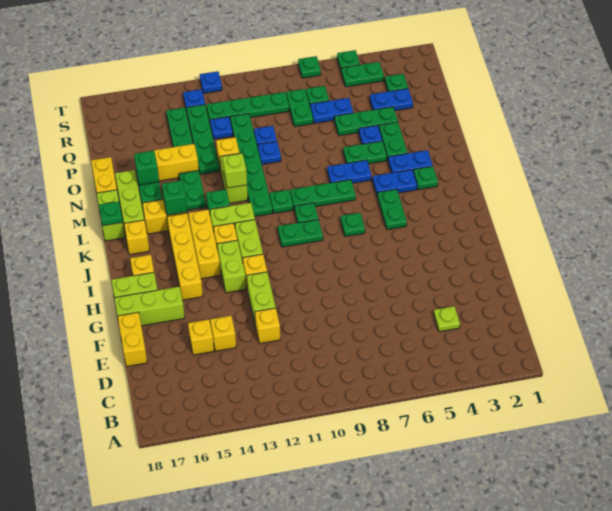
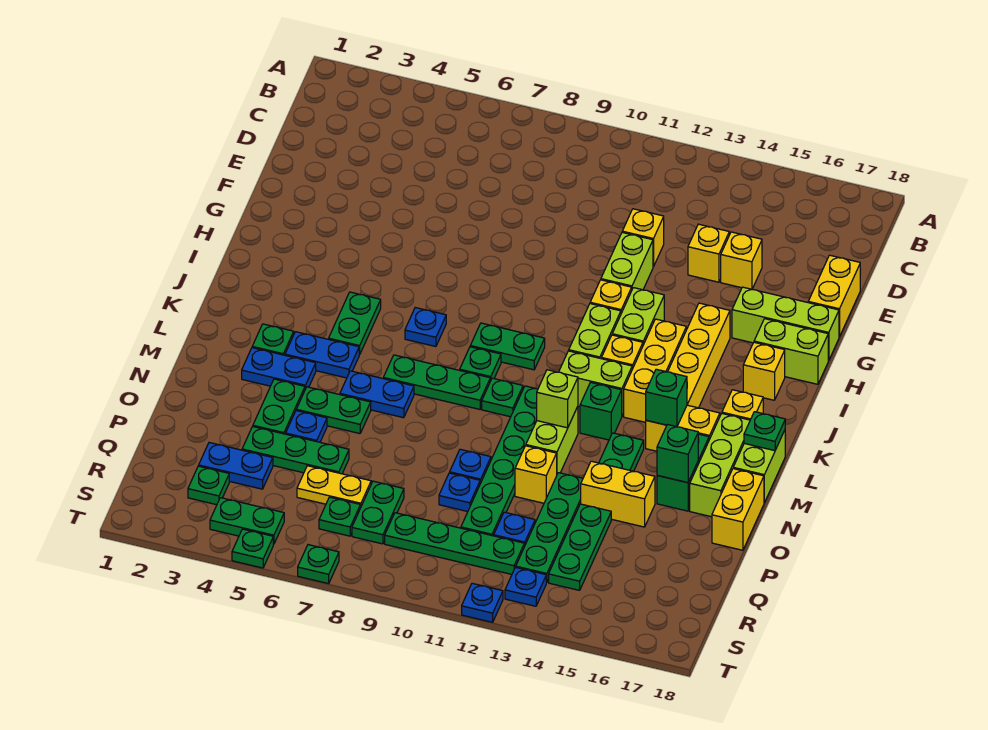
lime 1x1 plate [434,306,460,332] -> none
green 1x1 plate [341,213,365,237] -> blue 1x1 plate [405,308,446,347]
blue 1x2 plate [310,98,353,123] -> yellow 1x2 plate [297,466,371,508]

